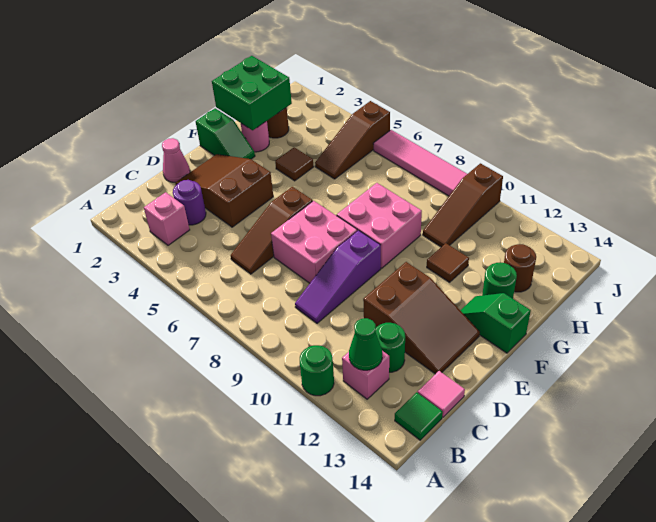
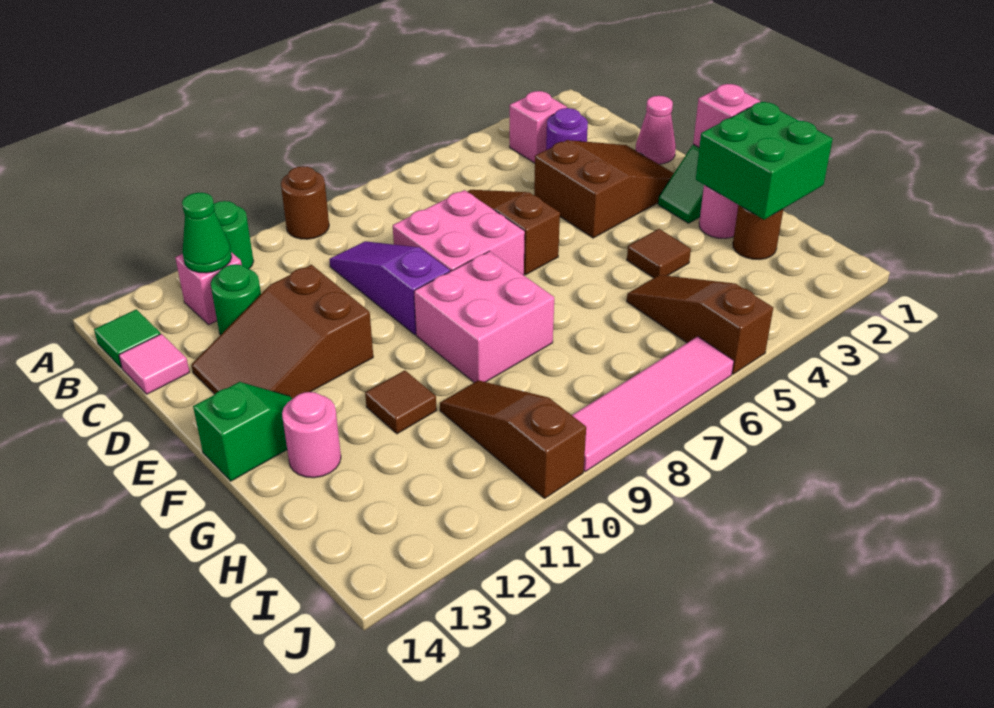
none -> pink 1x1 brick [693,84,760,147]
green 1x1 round brick [482,263,517,299] -> pink 1x1 round brick [282,392,341,478]
brown 1x1 round brick [504,244,536,292] -> brown 1x1 round brick moved to [281,166,329,239]

